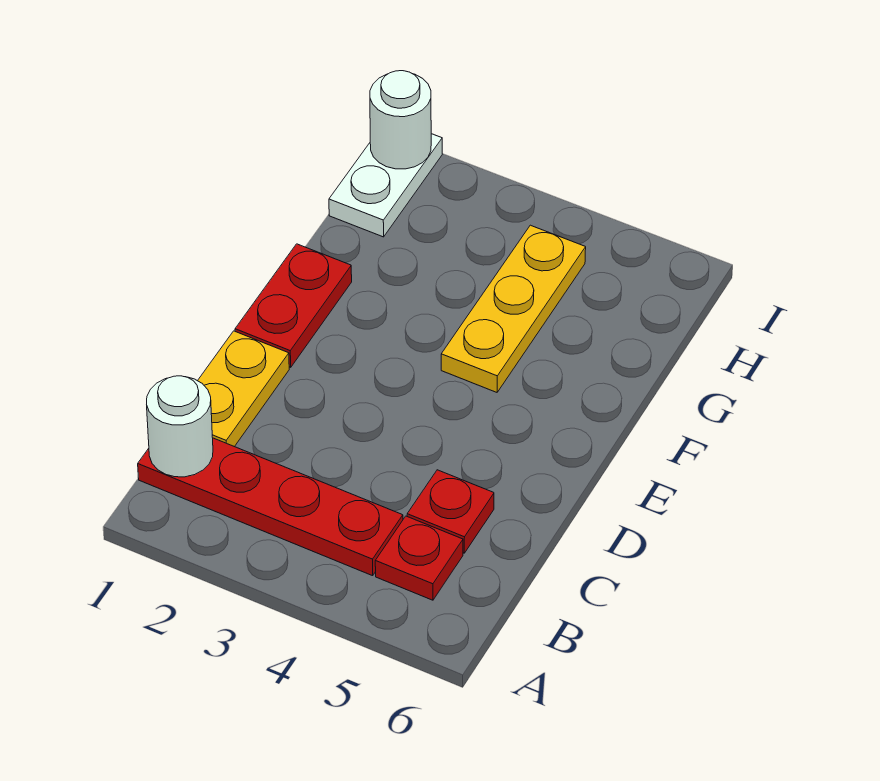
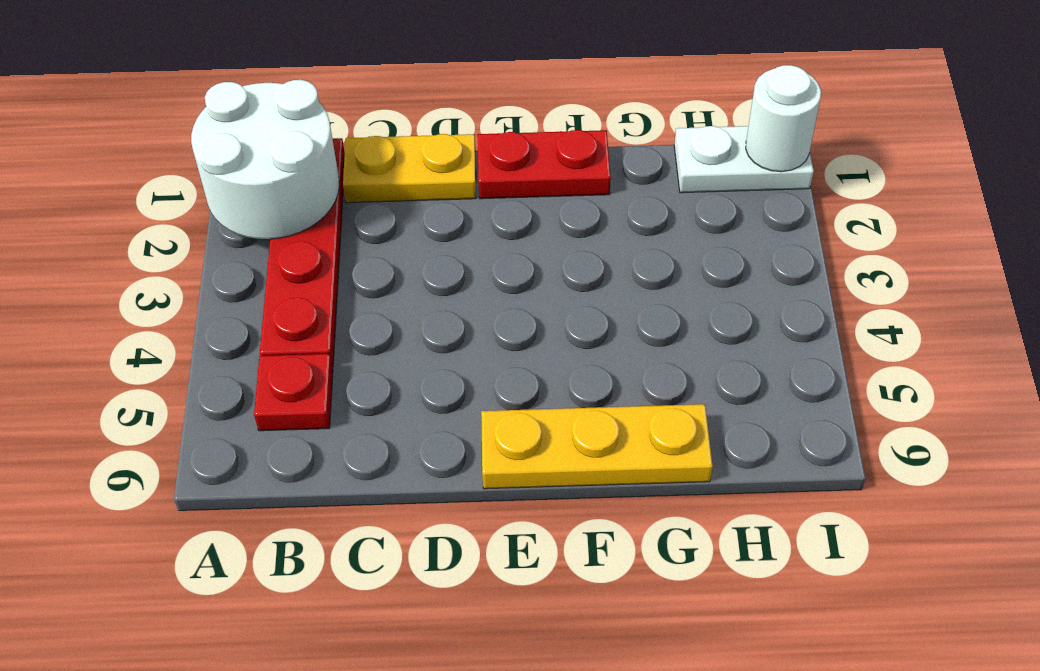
white 1x1 round brick [147,376,213,477] -> white 2x2 round brick [191,80,339,239]
red 1x1 plate [407,470,494,553] -> none
yellow 1x3 plate [441,225,586,392] -> yellow 1x3 plate moved to [481,404,713,489]

